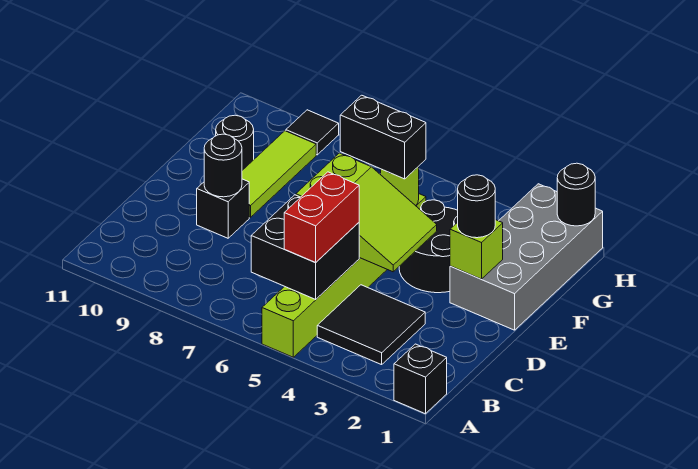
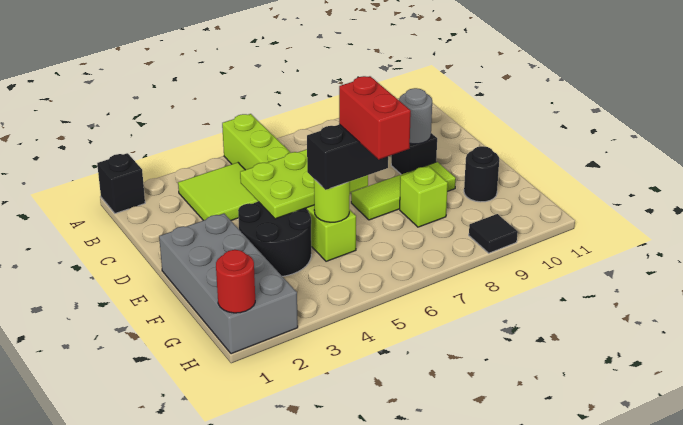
black 2x2 tile [317,285,425,365] -> lime 2x2 tile [178,162,258,220]
black 2x2 brick [251,195,359,299] -> none
red 1x2 brick [284,172,359,263] -> red 1x2 brick moved to [339,76,411,159]
lime 2x3 slope [296,153,437,272] -> lime 2x3 plate [240,149,368,219]
black 1x1 round brick [204,134,242,197] -> grey 1x1 round brick [399,88,432,144]
lime 1x1 brick [450,220,503,279] -> lime 1x1 brick moved to [400,166,448,227]
black 1x1 round brick [458,175,495,238] -> none
lime 1x3 tile [242,131,316,218] -> lime 1x3 tile turned to [351,162,456,220]
black 1x1 round brick [557,163,595,226] -> red 1x1 round brick [216,250,255,313]

